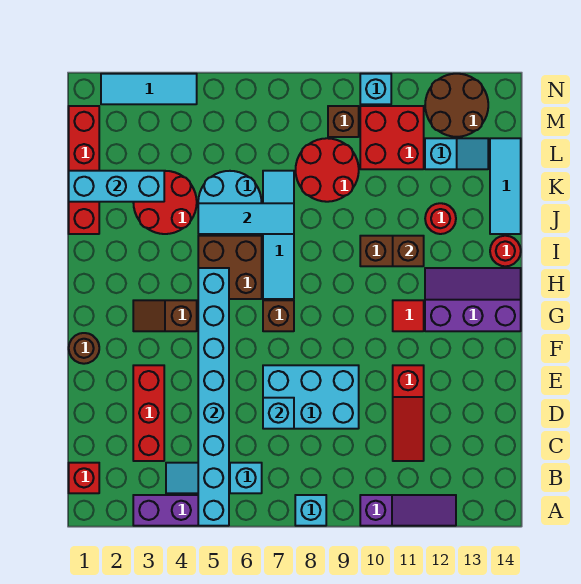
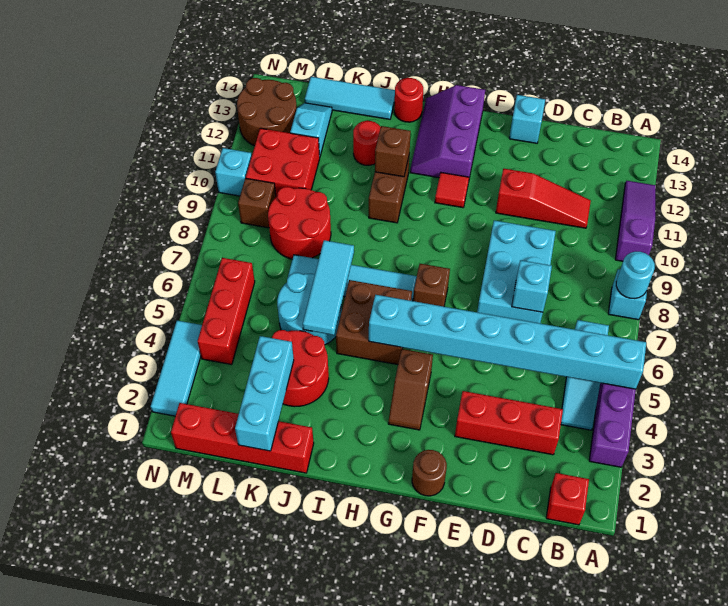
none -> cyan 1x1 round brick [616,252,655,298]
none -> cyan 1x1 brick [509,95,545,143]
none -> red 1x3 brick [198,258,255,365]

